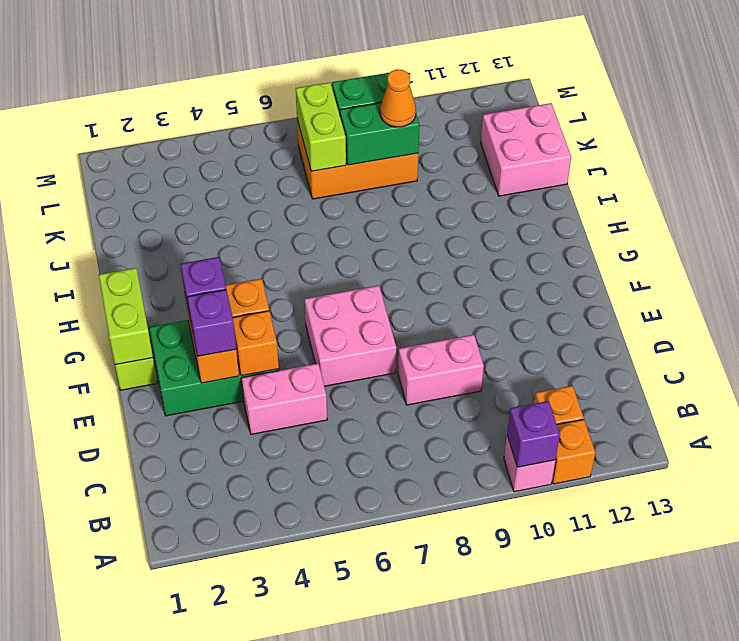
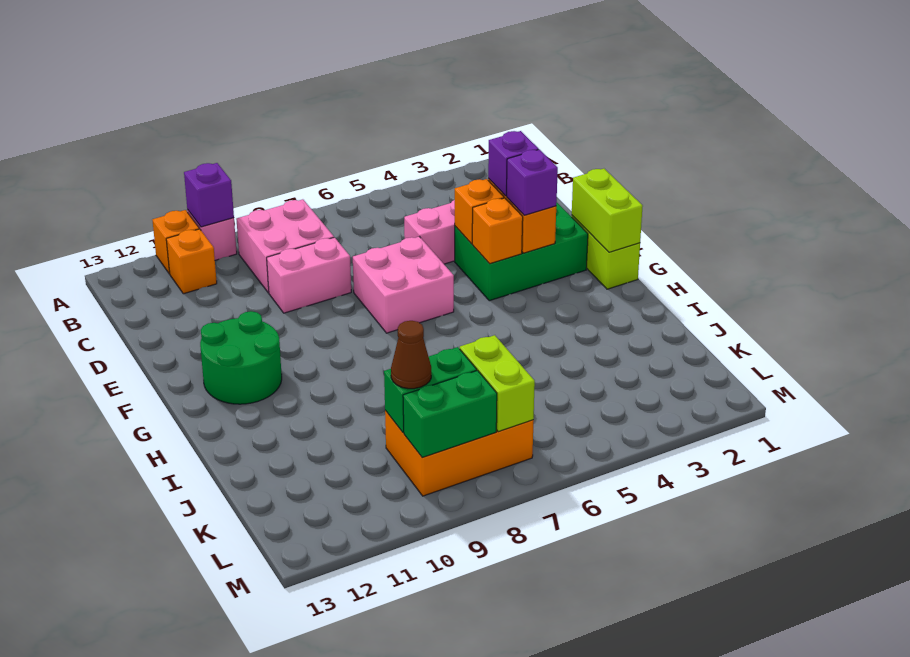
none -> green 2x2 round brick [200,311,282,404]
pink 2x2 brick [481,103,571,196] -> pink 2x2 brick moved to [236,199,334,293]
orange 1x1 cone [380,69,416,127] -> brown 1x1 cone [391,321,431,389]

